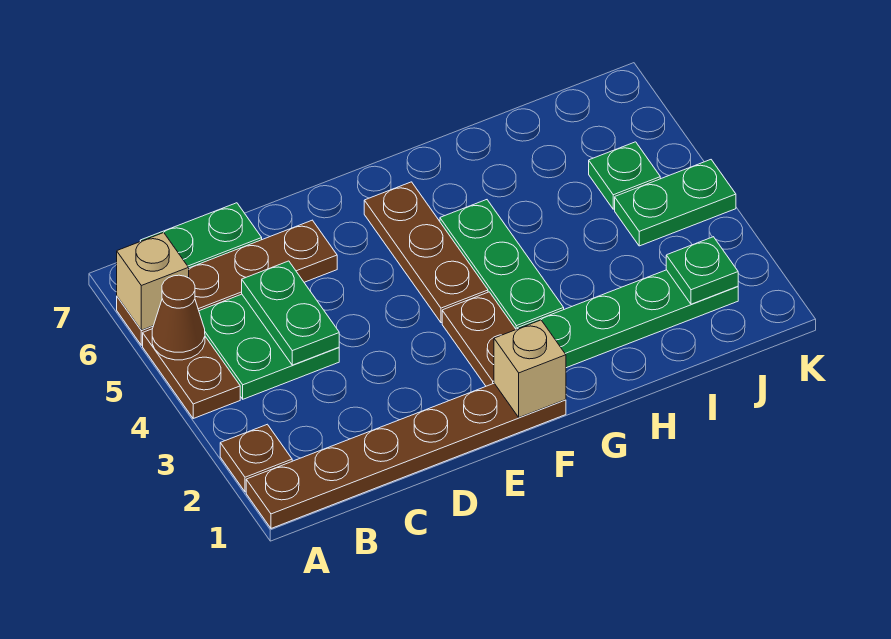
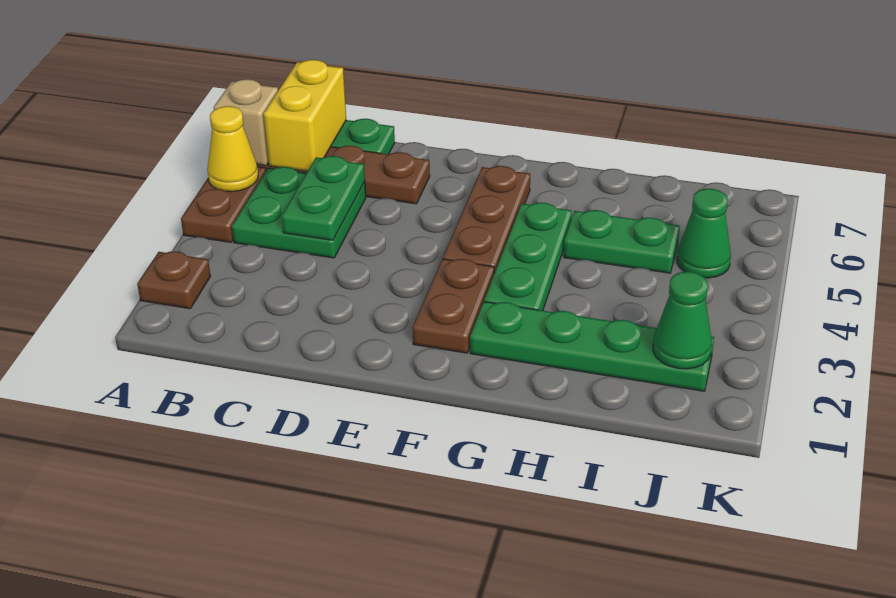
brown 1x6 plate [246,384,566,528] -> none
brown 1x1 cone [152,275,205,360] -> yellow 1x1 cone [207,106,258,192]
none -> yellow 1x2 brick [263,60,346,171]
tan 1x1 brick [494,320,566,417] -> none
green 1x1 plate [666,237,738,304] -> green 1x1 cone [653,272,712,369]
green 1x2 plate [615,160,736,246] -> green 1x2 plate moved to [564,210,680,273]
green 1x1 plate [589,142,660,209] -> green 1x1 cone [677,189,731,278]

